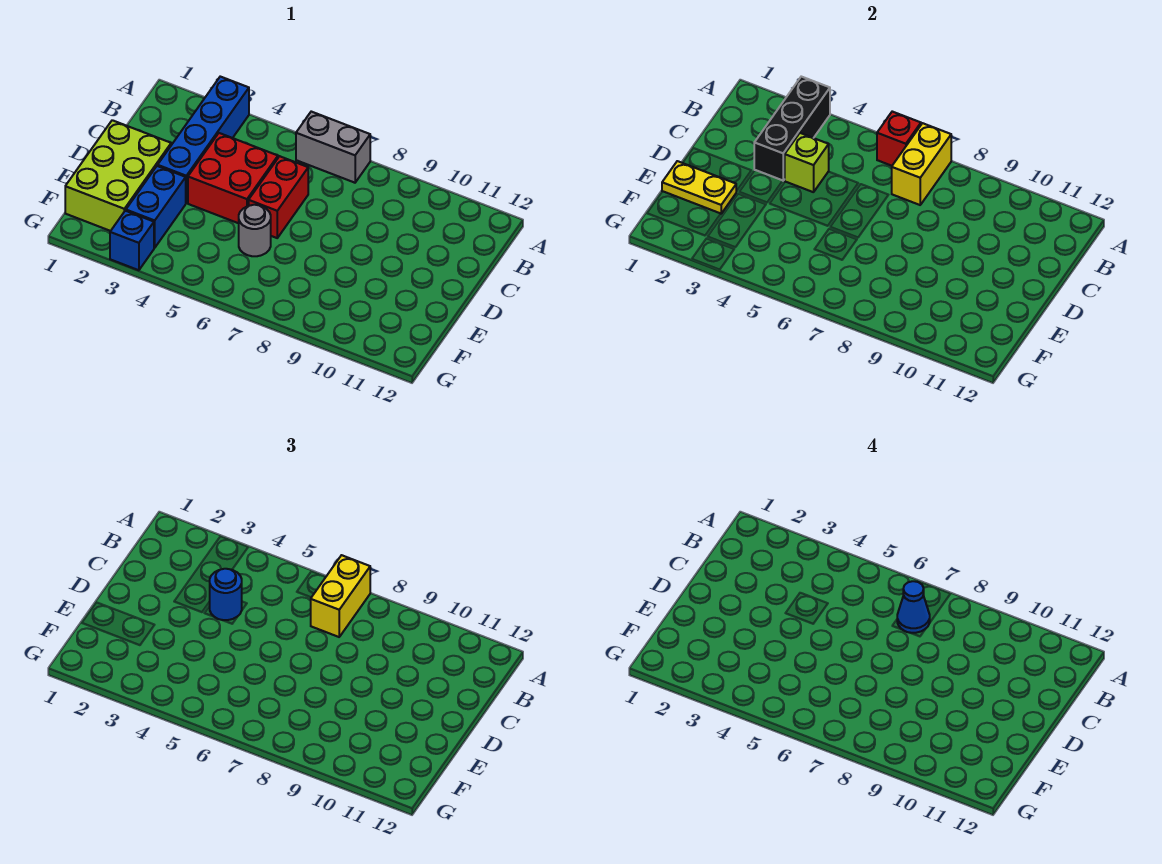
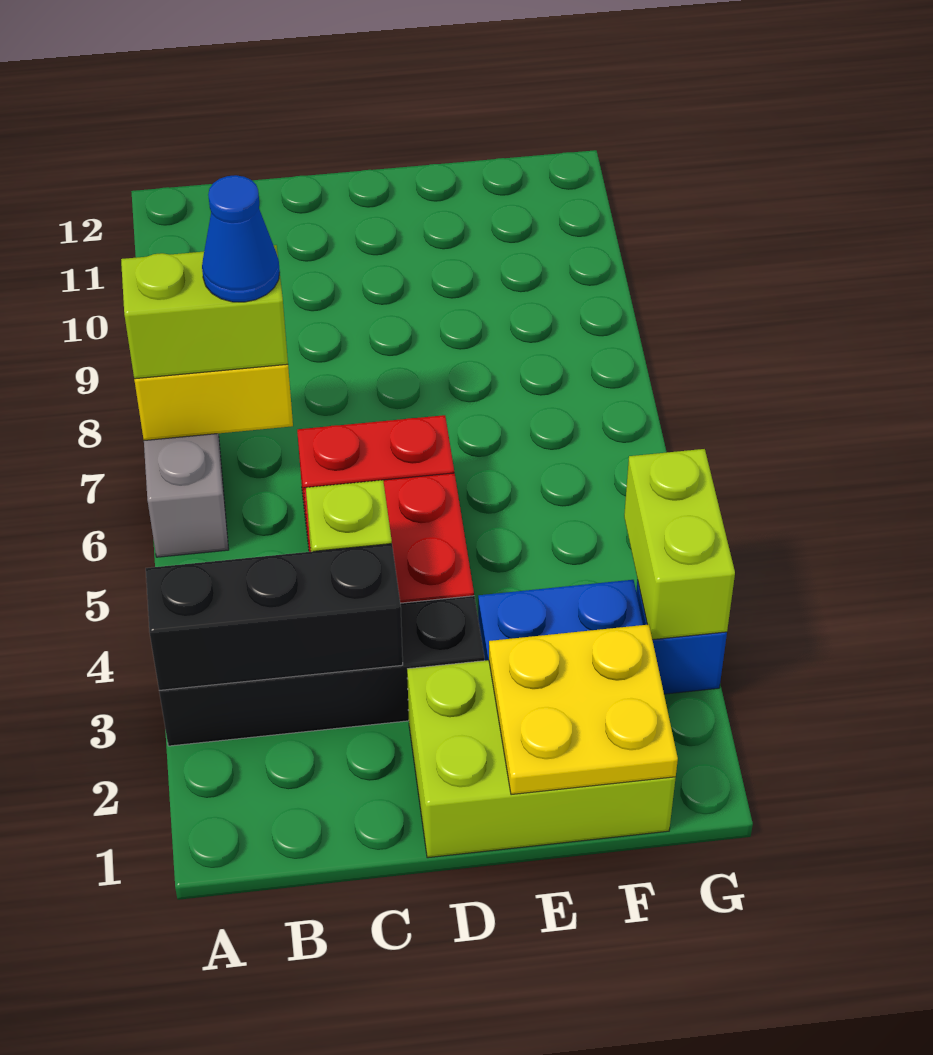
blue 1x4 brick [158,77,249,203] -> black 1x4 brick [159,596,484,746]
red 1x1 brick [877,112,921,166] -> none
yellow 1x2 brick [311,555,370,637] -> lime 1x2 brick [121,245,288,379]
blue 1x1 round brick [210,569,242,620] -> none
yellow 1x2 plate [662,161,736,214] -> yellow 2x2 plate [489,625,678,795]
grey 1x1 round brick [239,205,271,256] -> none
none -> lime 1x2 brick [624,449,735,640]

